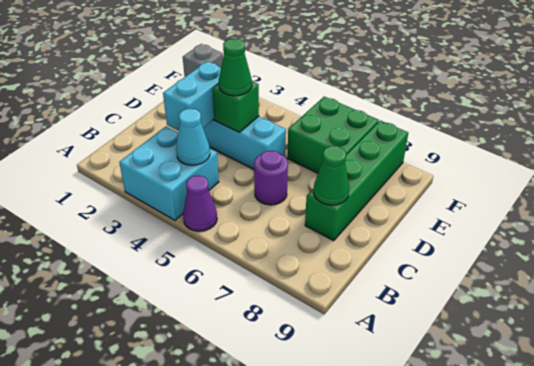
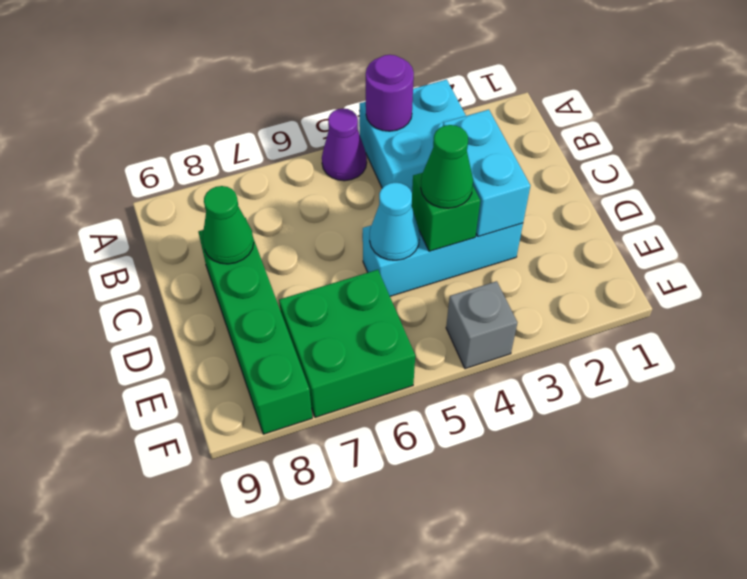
cyan 1x1 cone [176,109,210,165] -> cyan 1x1 cone moved to [370,183,420,260]
purple 1x1 round brick [254,151,288,205] -> purple 1x1 round brick moved to [366,55,414,131]
grey 1x1 brick [183,44,223,77] -> grey 1x1 brick moved to [446,281,517,369]

